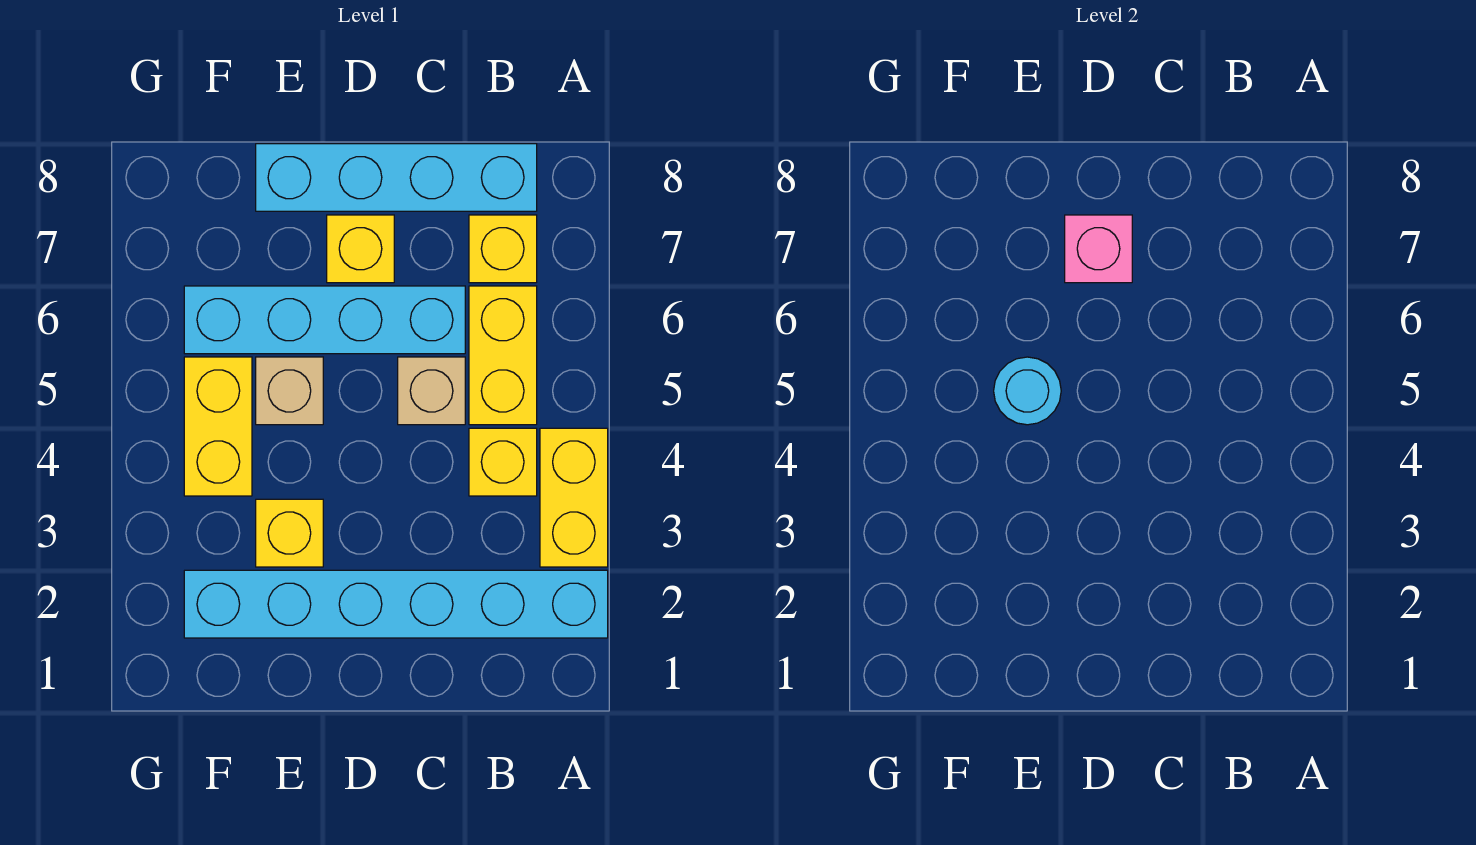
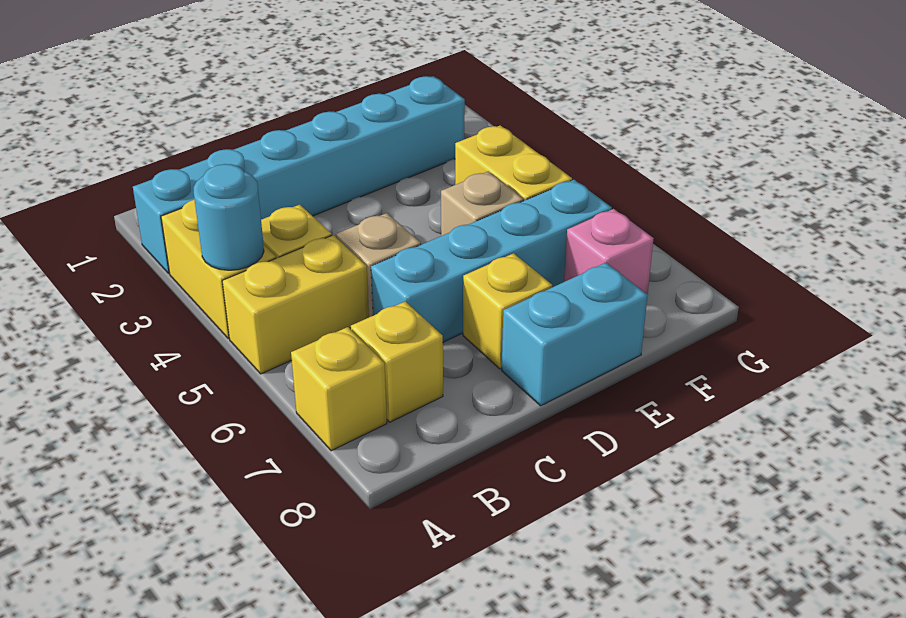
yellow 1x2 brick [469,286,537,425] -> yellow 1x2 brick turned to [222,235,369,374]
cyan 1x4 brick [256,144,537,211] -> cyan 1x2 brick [502,263,647,406]
pink 1x1 brick [1065,215,1132,283] -> pink 1x1 brick moved to [564,209,654,295]
yellow 1x1 brick [256,499,323,567] -> yellow 1x1 brick moved to [291,327,387,451]
cyan 1x1 round brick [994,357,1061,425] -> cyan 1x1 round brick moved to [193,164,264,270]

